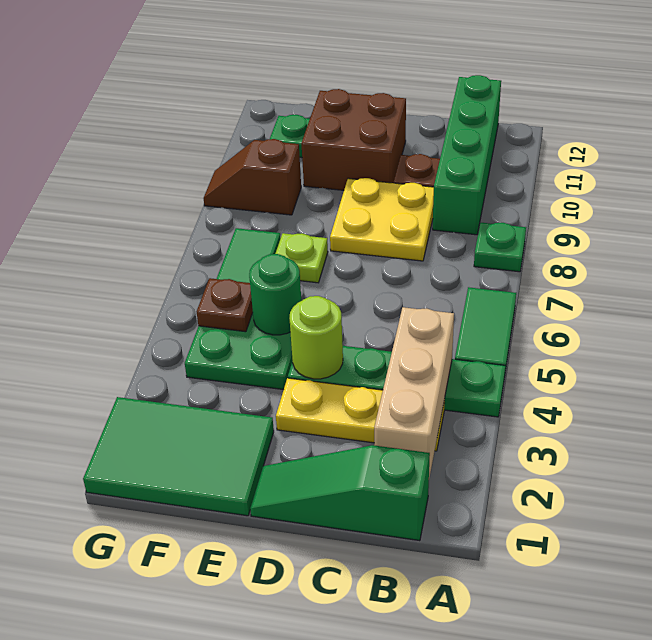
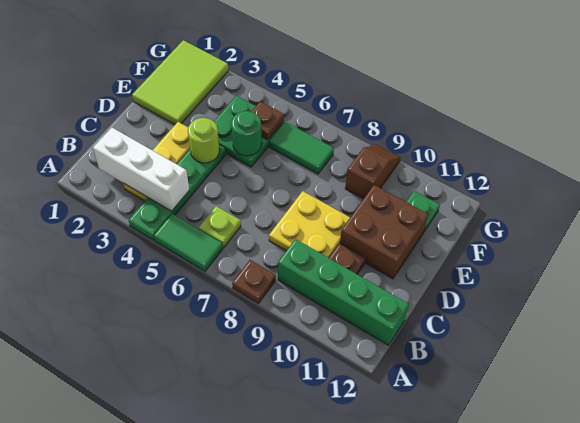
green 1x1 plate [474,223,526,272] -> brown 1x1 plate [232,260,276,303]
green 1x3 slope [250,445,430,541] -> none
tan 1x3 brick [374,307,454,478] -> white 1x3 brick [93,128,189,211]
green 2x3 tile [83,397,274,516] -> lime 2x3 tile [132,40,228,125]
lime 1x1 plate [275,233,328,283] -> lime 1x1 plate moved to [199,206,241,248]

